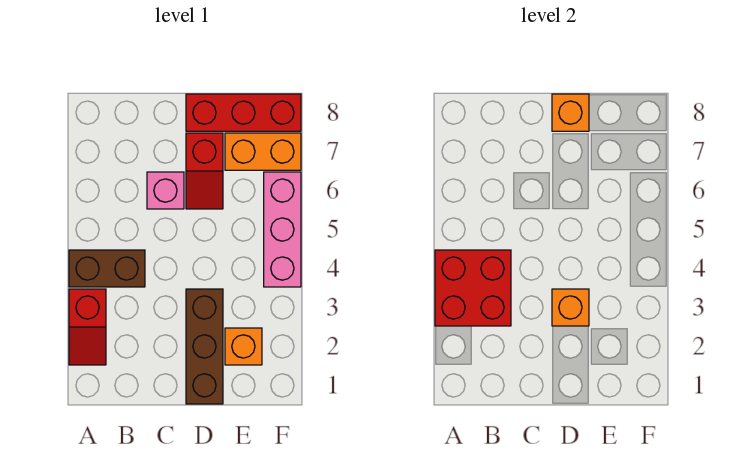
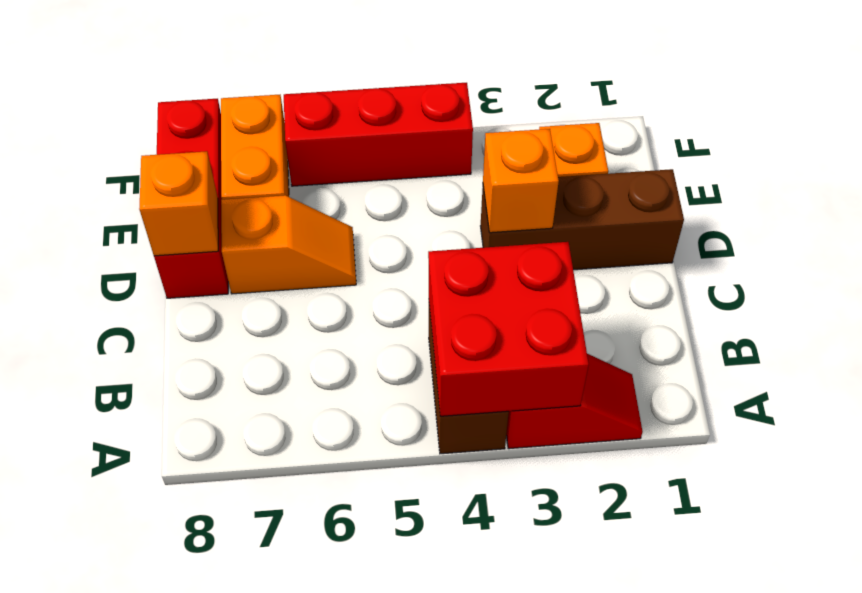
pink 1x1 brick [147,172,184,209] -> none
red 1x2 slope [186,133,223,209] -> orange 1x2 slope [221,195,356,294]
pink 1x3 brick [264,172,301,287] -> red 1x3 brick [284,83,473,186]

